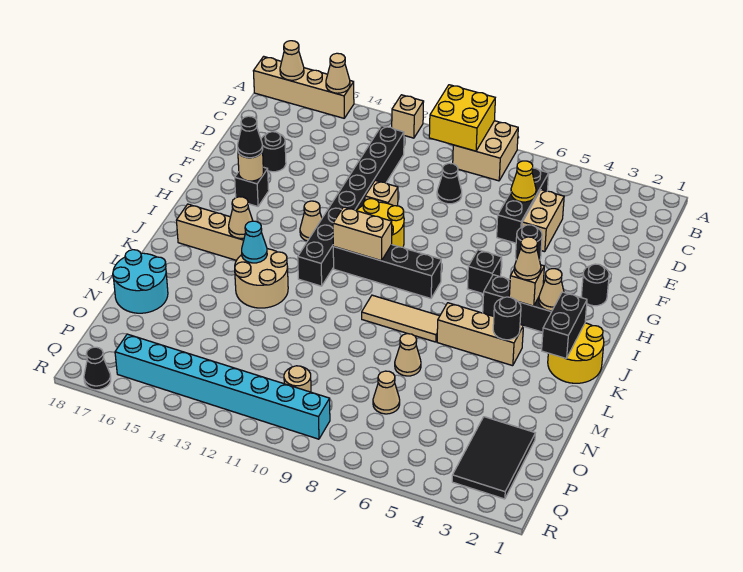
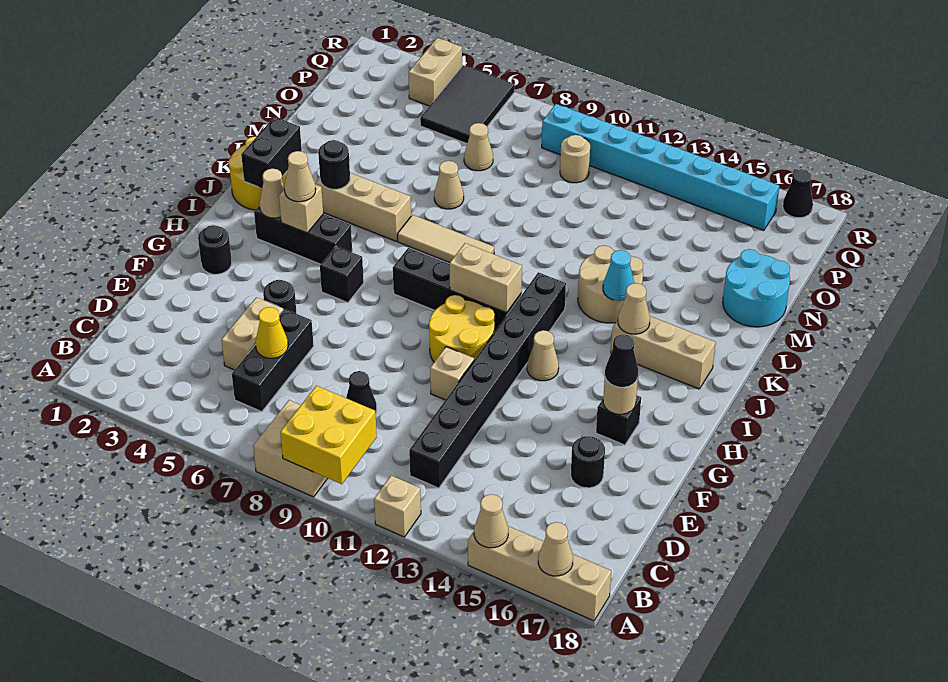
black 2x3 tile [452,417,535,499] -> black 2x3 tile moved to [420,65,514,144]
none -> tan 1x2 brick [408,38,462,106]

